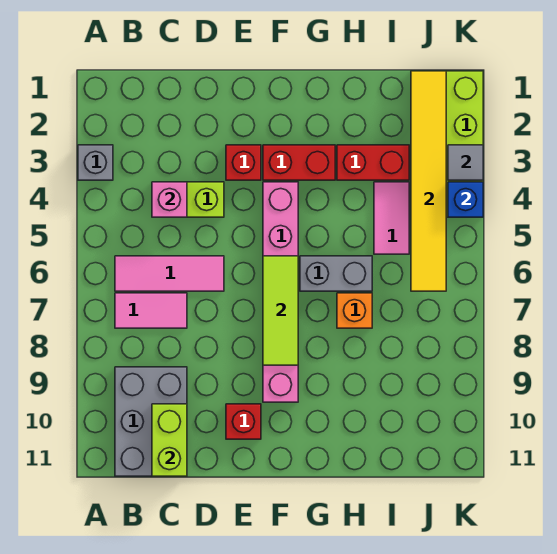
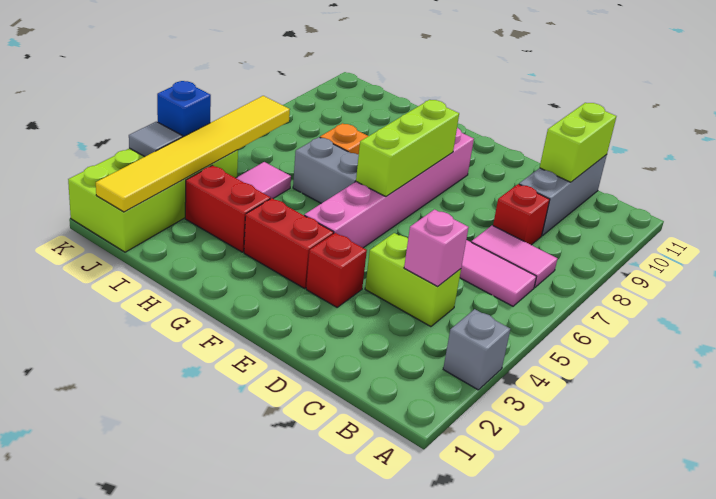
grey 2x3 brick [115,367,187,476] -> grey 1x3 brick [519,155,607,236]
red 1x1 brick [226,404,261,439] -> red 1x1 brick moved to [493,184,550,245]
lime 1x3 tile [263,256,298,365] -> lime 1x3 brick [356,100,459,197]

